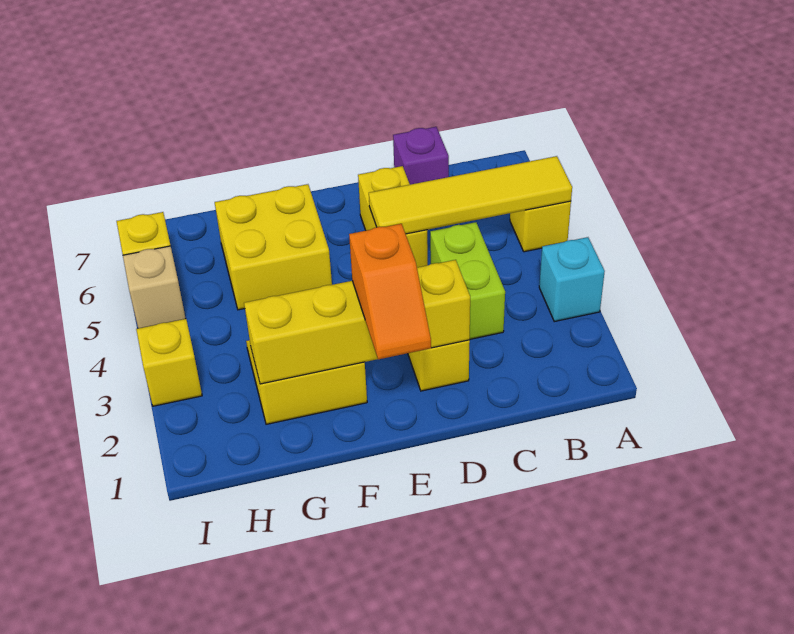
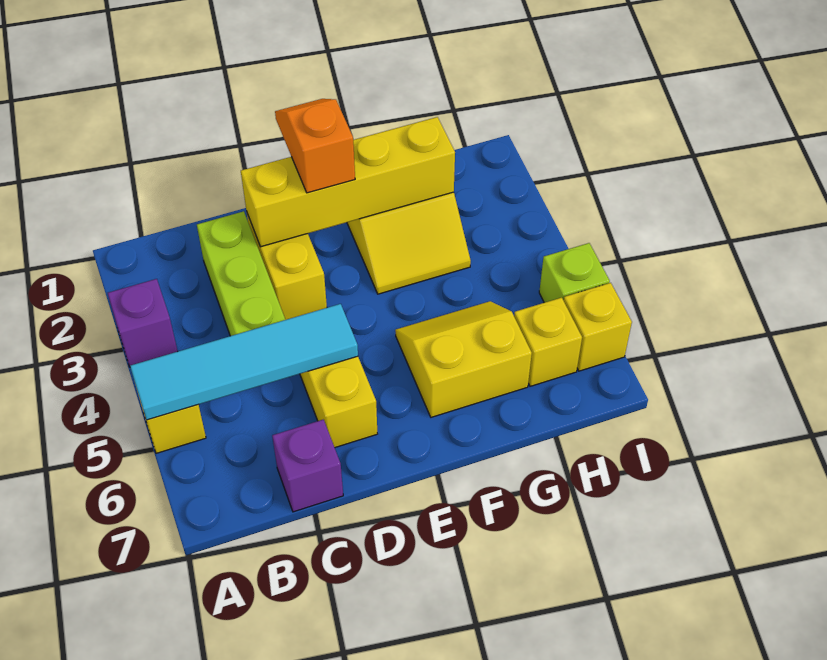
cyan 1x1 brick [539,237,605,322] -> purple 1x1 brick [108,279,178,367]
yellow 1x4 tile [369,156,572,234] -> cyan 1x4 tile [130,304,358,420]
lime 1x2 brick [430,222,505,339] -> lime 1x3 brick [197,211,285,336]
yellow 2x2 brick [215,184,332,310] -> yellow 2x2 slope [395,301,532,417]
yellow 1x1 brick [136,319,202,406] -> yellow 1x1 brick moved to [514,298,582,386]
tan 1x1 brick [123,246,186,328] -> lime 1x1 brick [539,243,610,303]

